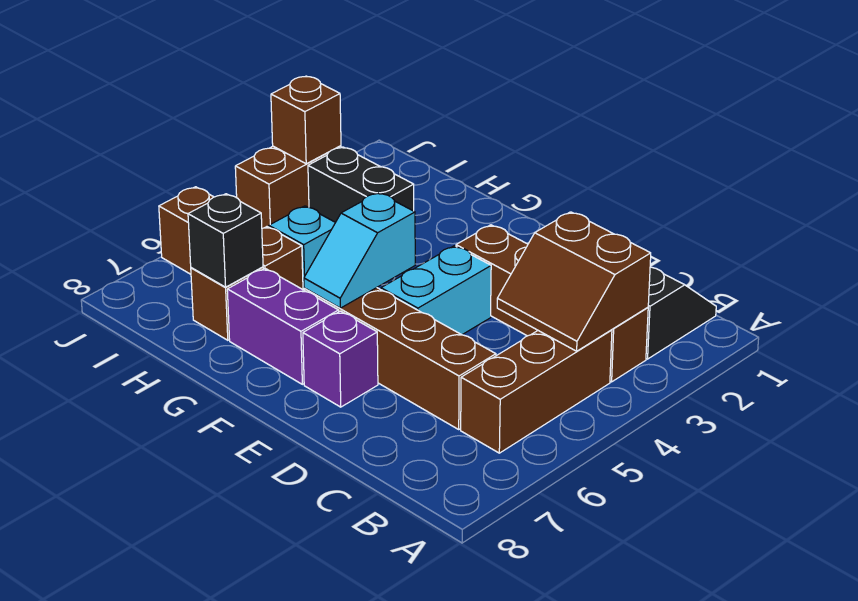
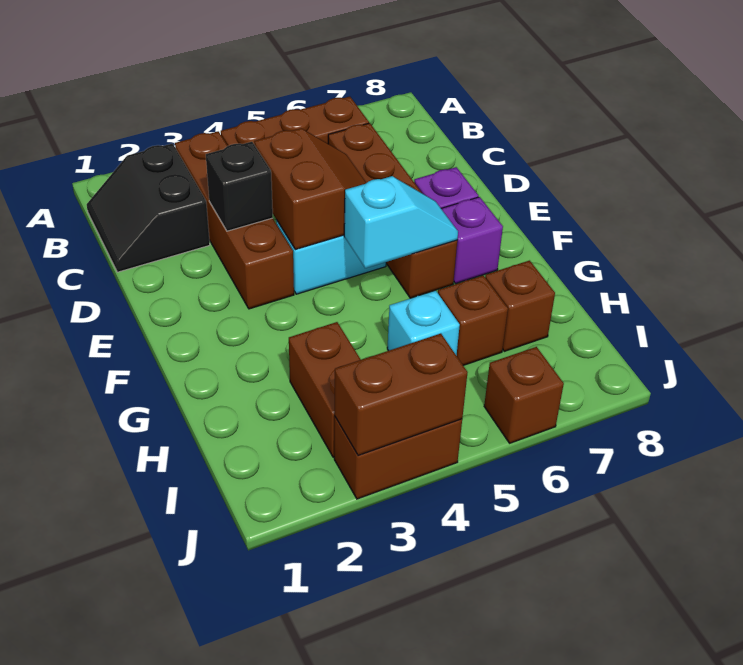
brown 2x2 slope [497,212,651,351] -> brown 2x2 slope moved to [255,128,366,250]
purple 1x2 brick [227,268,339,384] -> purple 1x1 brick [441,197,503,284]
black 1x2 brick [308,147,414,222] -> brown 1x2 brick [289,322,361,457]
black 1x1 brick [188,194,263,287] -> black 1x1 brick moved to [206,142,273,231]
brown 1x1 brick [271,76,341,164] -> brown 1x2 brick [335,334,468,456]

